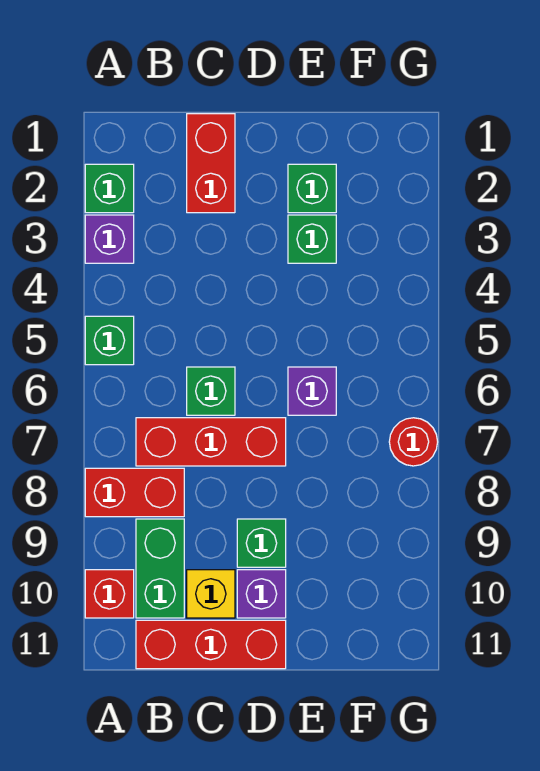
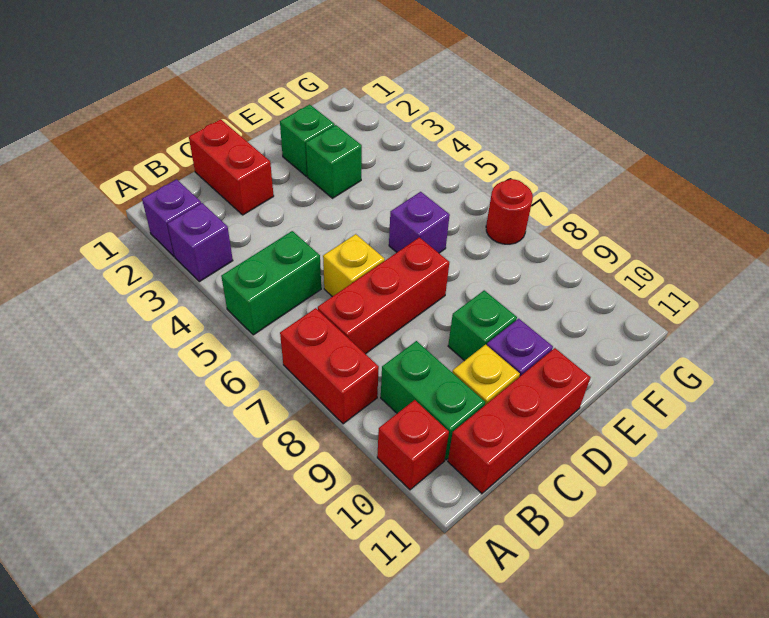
green 1x1 brick [85,164,134,213] -> purple 1x1 brick [142,179,201,256]
green 1x1 brick [85,316,134,365] -> green 1x2 brick [221,231,321,335]
red 1x2 brick [85,468,184,517] -> red 1x2 brick turned to [280,308,379,424]
green 1x1 brick [187,367,235,415] -> yellow 1x1 brick [323,234,385,297]

